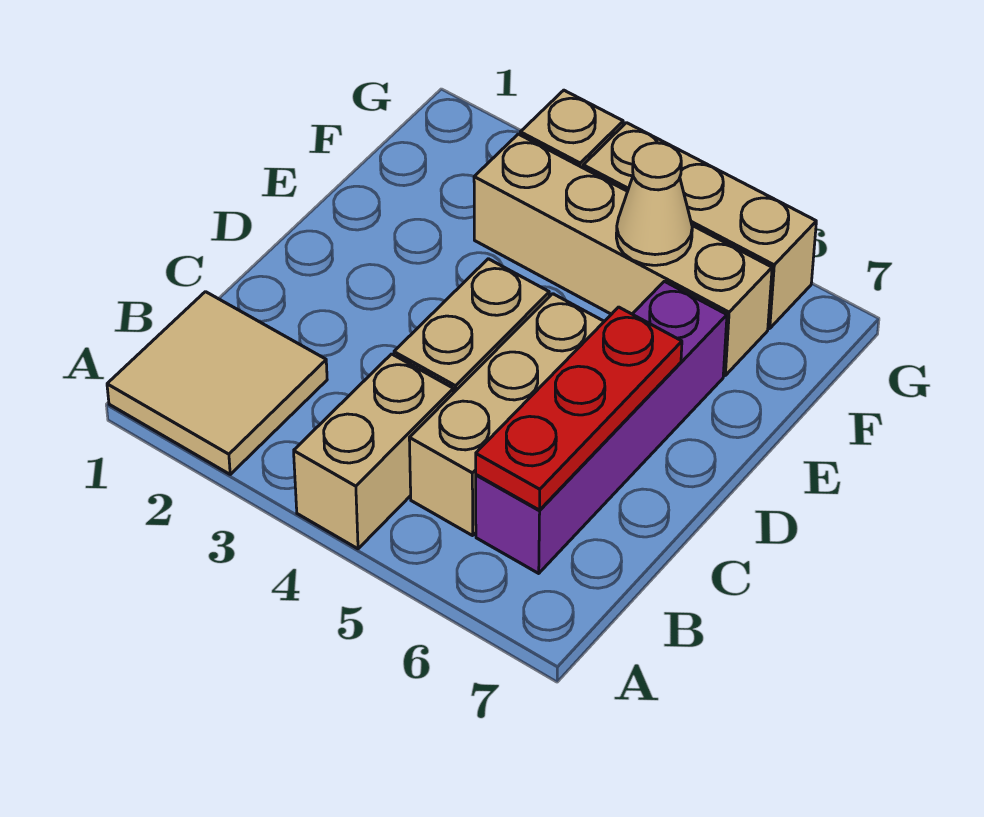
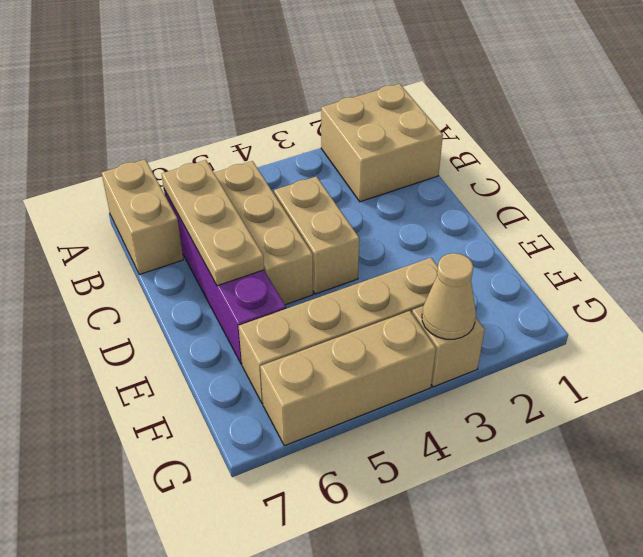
tan 2x2 tile [107,292,327,474] -> tan 2x2 brick [321,84,443,202]
tan 1x2 brick [294,354,453,549] -> tan 1x2 brick moved to [102,160,183,275]
red 1x3 plate [476,307,682,510] -> tan 1x3 plate [162,160,264,286]
tan 1x1 cone [616,143,692,265] -> tan 1x1 cone moved to [422,253,476,339]

